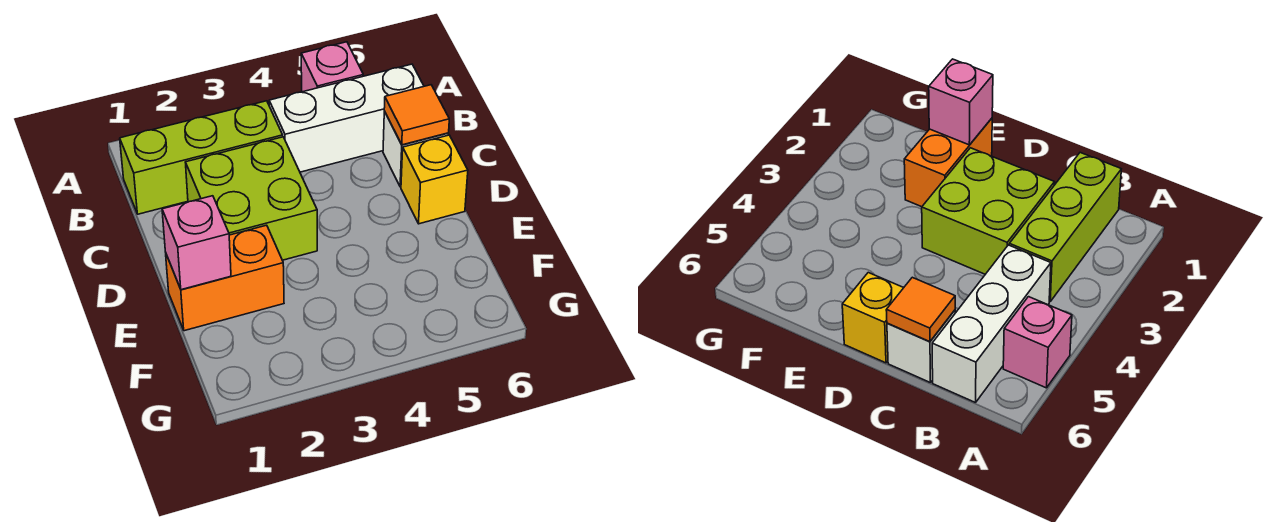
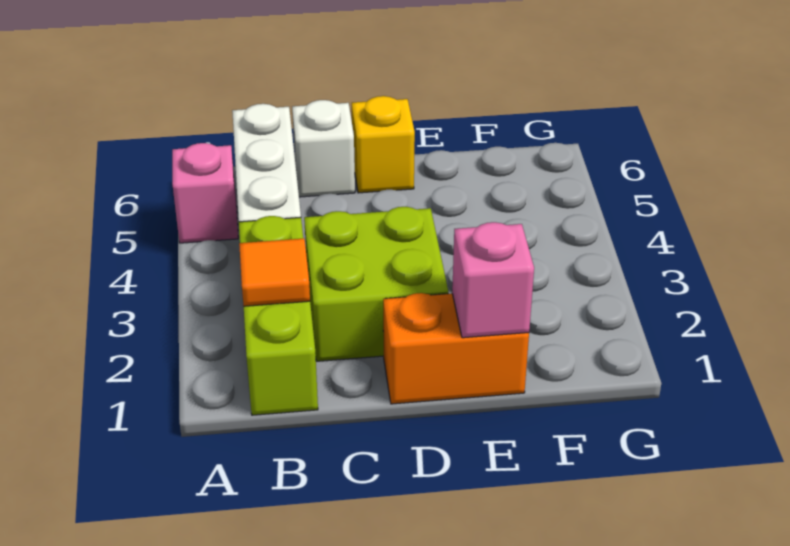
orange 1x1 tile [384,85,449,145] -> orange 1x1 tile moved to [239,238,310,306]
orange 1x2 brick [166,225,284,331] -> orange 1x2 brick turned to [383,293,529,404]

